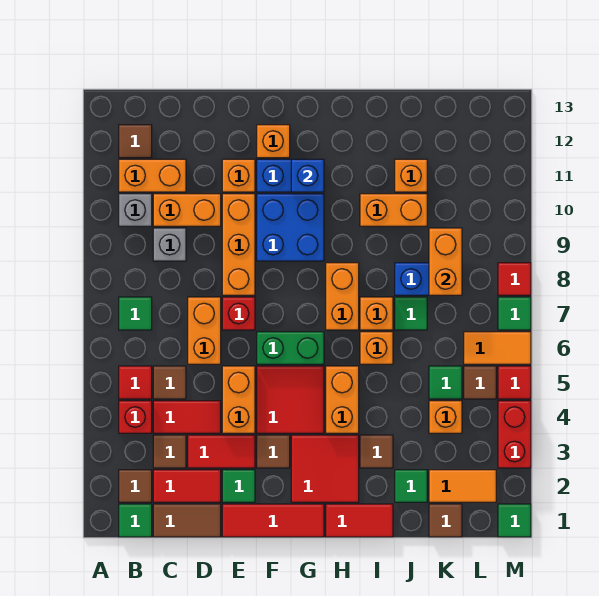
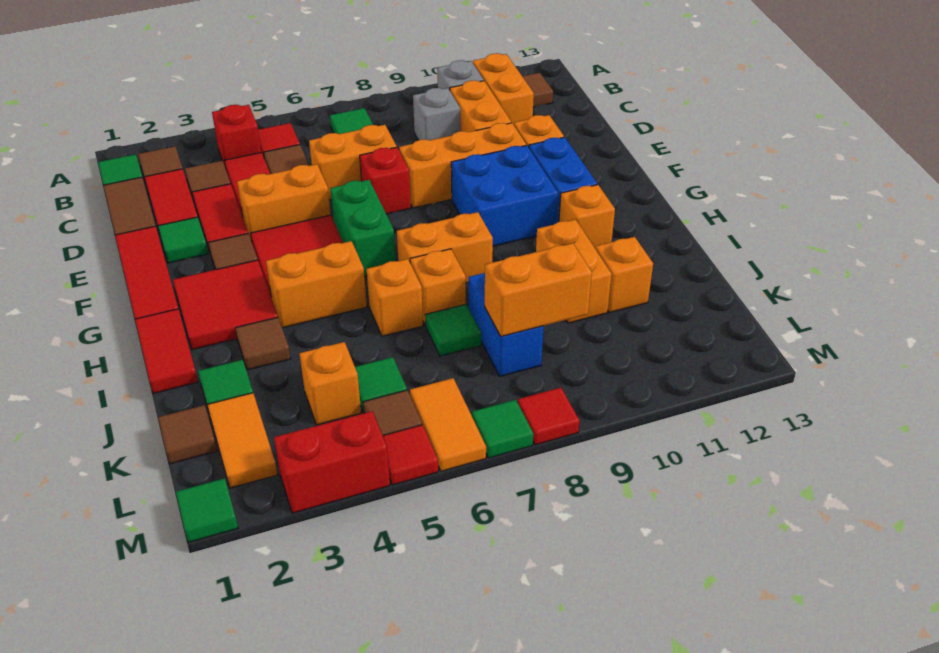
orange 1x1 brick [257,125,290,158] -> orange 1x1 brick moved to [559,185,615,249]
blue 1x1 brick [291,159,324,192] -> none

